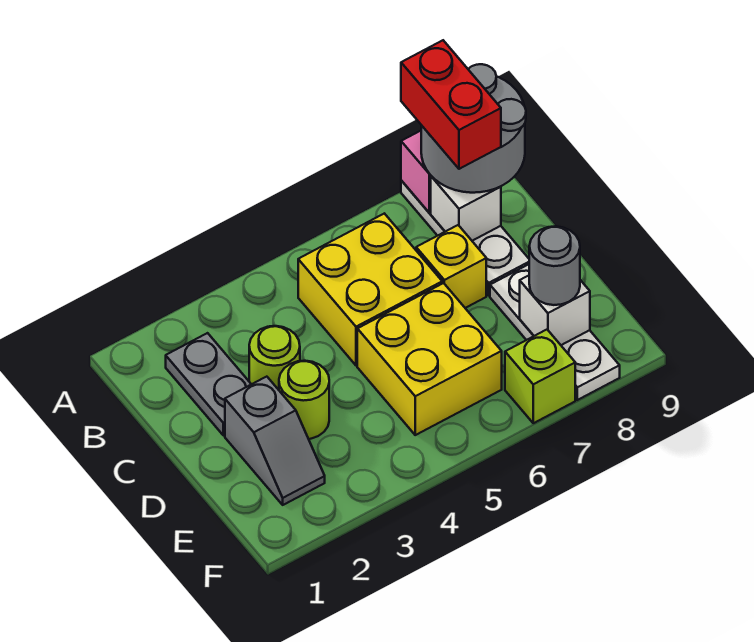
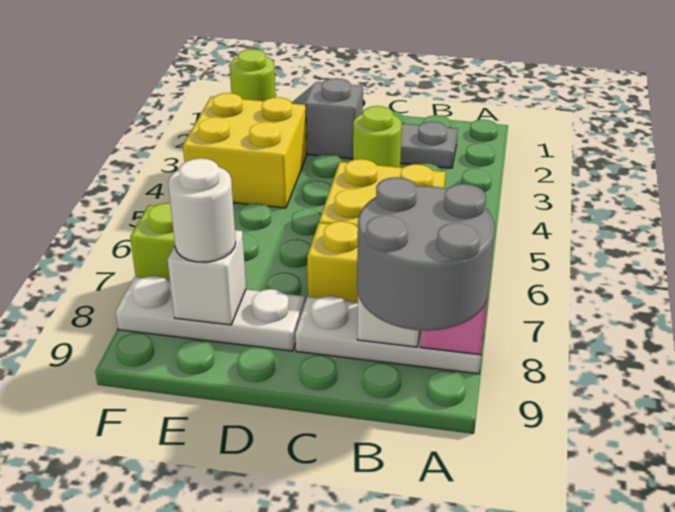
red 1x2 brick [401,40,501,169] -> none
lime 1x1 round brick [279,361,329,439] -> lime 1x1 round brick moved to [230,49,276,101]
yellow 2x2 brick [357,283,502,435] -> yellow 2x2 brick moved to [183,93,307,208]
grey 1x1 round brick [529,226,580,305] -> white 1x1 round brick [168,158,236,262]

